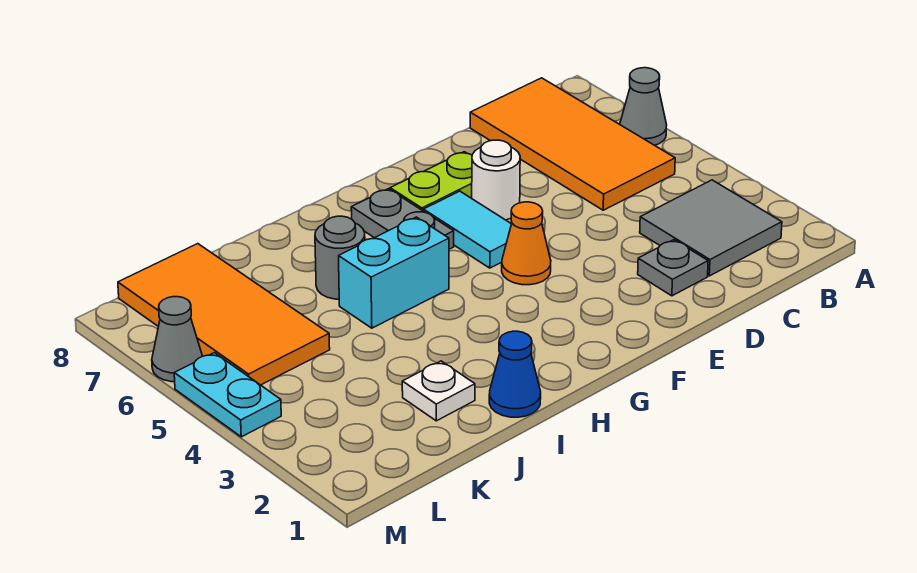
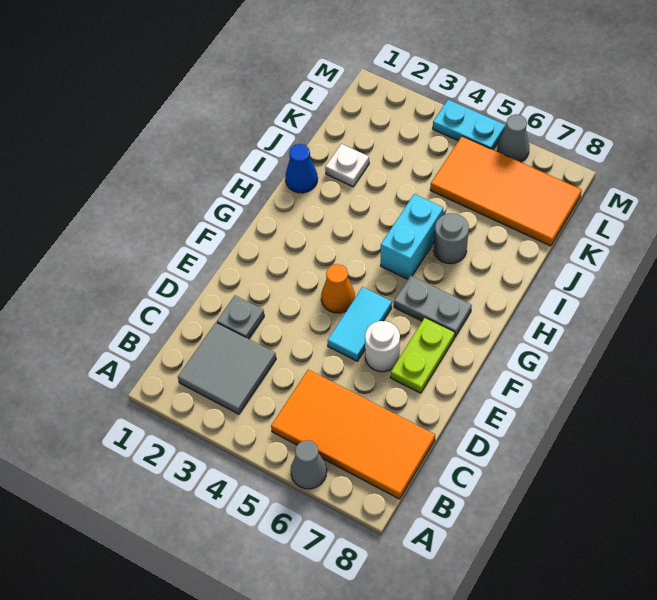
cyan 1x2 tile [423,191,511,268] -> cyan 1x2 tile turned to [327,287,392,361]

